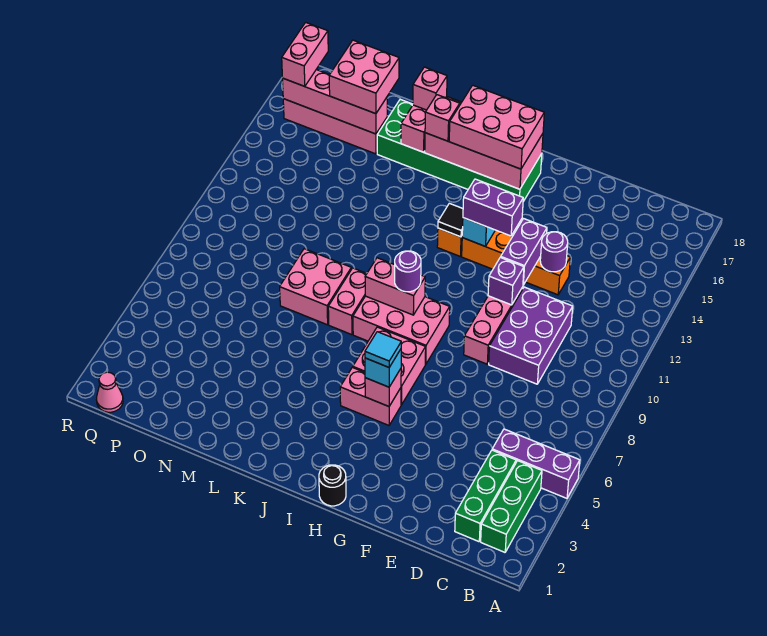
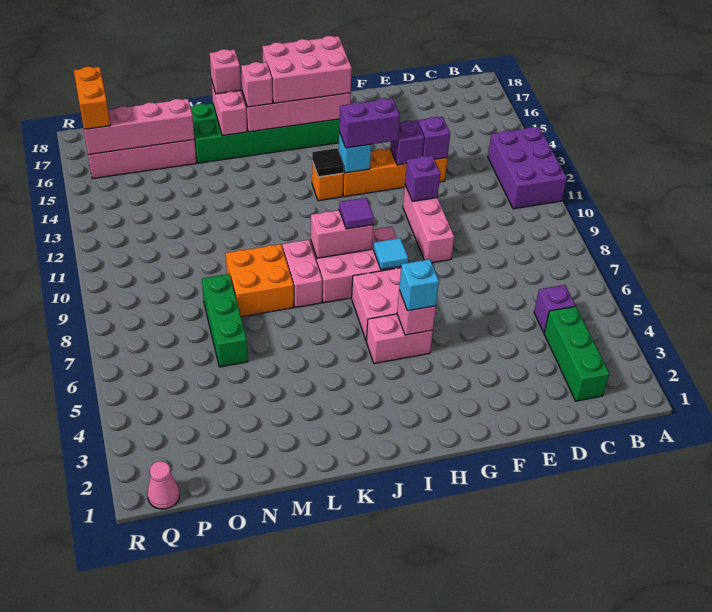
purple 1x3 brick [492,429,580,498] -> purple 1x1 brick [534,285,575,332]
green 1x3 brick [481,461,542,552] -> green 1x3 brick moved to [202,274,248,367]
purple 2x3 brick [489,287,573,384] -> purple 2x3 brick moved to [488,127,567,209]
purple 1x1 round brick [540,232,568,272] -> purple 1x1 brick [418,117,450,160]
purple 1x2 brick [501,219,547,285] -> purple 1x1 brick [390,120,424,165]
black 1x1 round brick [319,465,346,506] -> none
cyan 1x1 tile [365,332,401,367] -> cyan 1x1 tile moved to [374,238,408,270]
purple 1x1 round brick [395,251,421,292] -> purple 1x1 tile [339,198,374,229]
pink 2x2 brick [280,249,351,325] -> orange 2x2 brick [226,244,294,317]
pink 2x2 brick [329,40,399,114] -> none
pink 1x2 brick [282,22,328,87] -> orange 1x2 brick [74,67,110,129]

